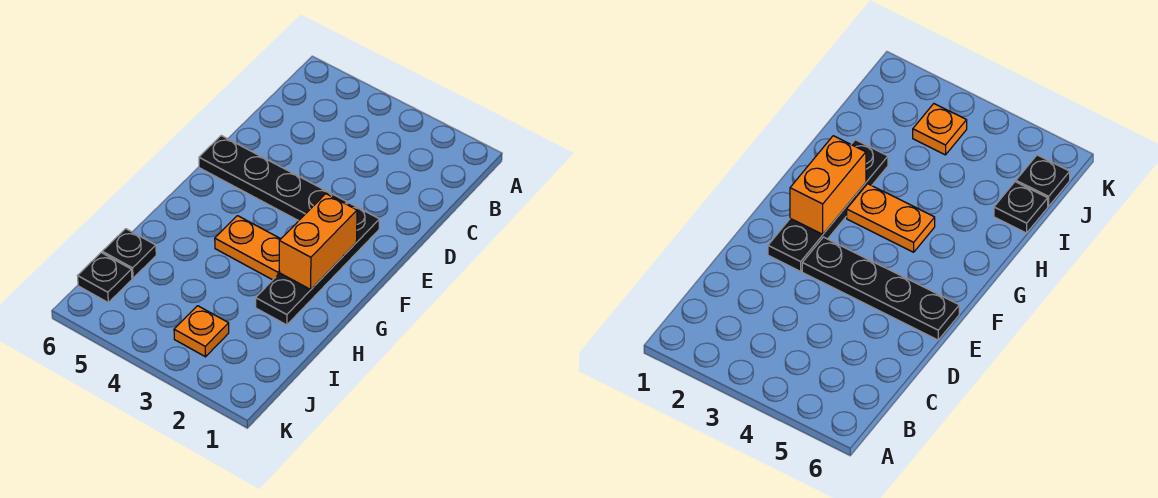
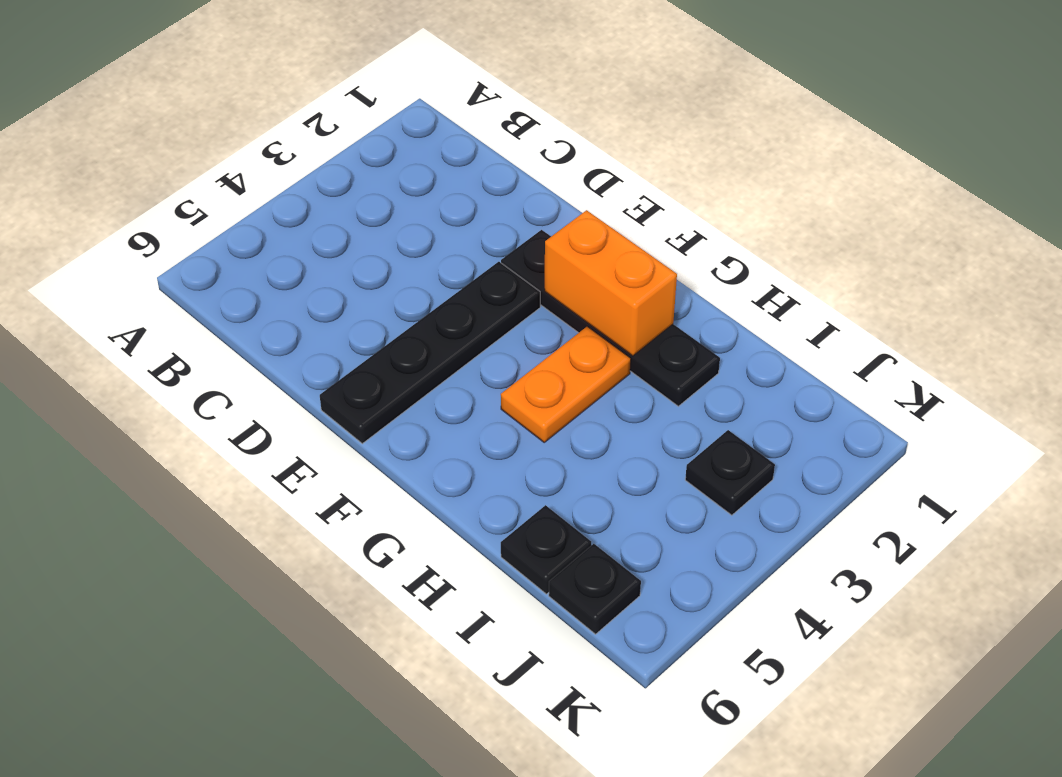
orange 1x1 plate [174,306,229,357] -> black 1x1 plate [685,430,775,515]

